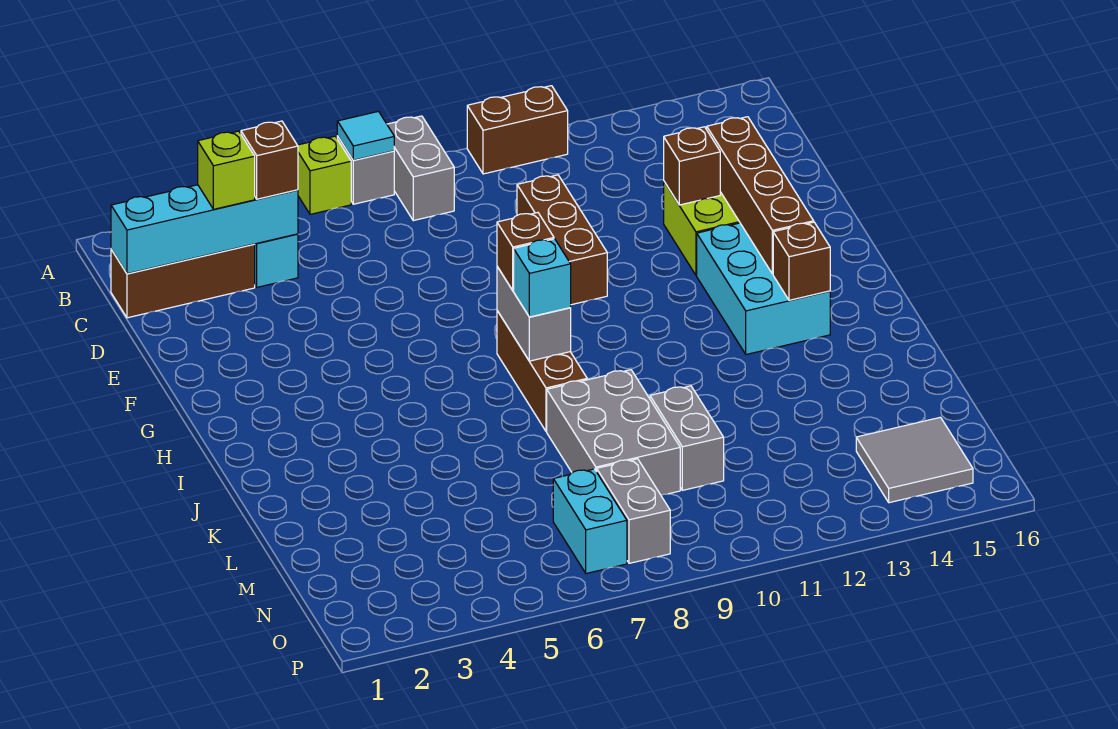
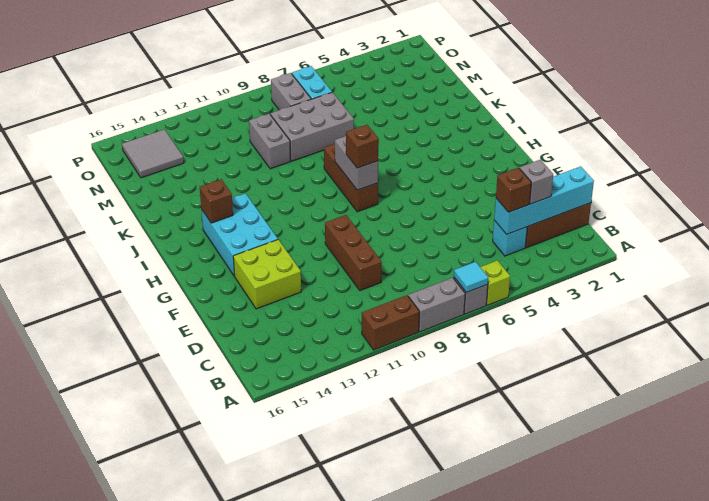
grey 1x2 brick [387,116,454,221] -> grey 1x2 brick turned to [408,278,465,332]
lime 1x1 brick [198,131,255,209] -> grey 1x1 brick [519,160,553,204]
brown 1x1 brick [664,127,720,205] -> none
brown 1x4 brick [707,117,814,274] -> none
cyan 1x1 brick [514,239,571,317] -> none
grey 2x3 brick [547,370,680,495] -> grey 2x3 brick turned to [270,92,354,161]

